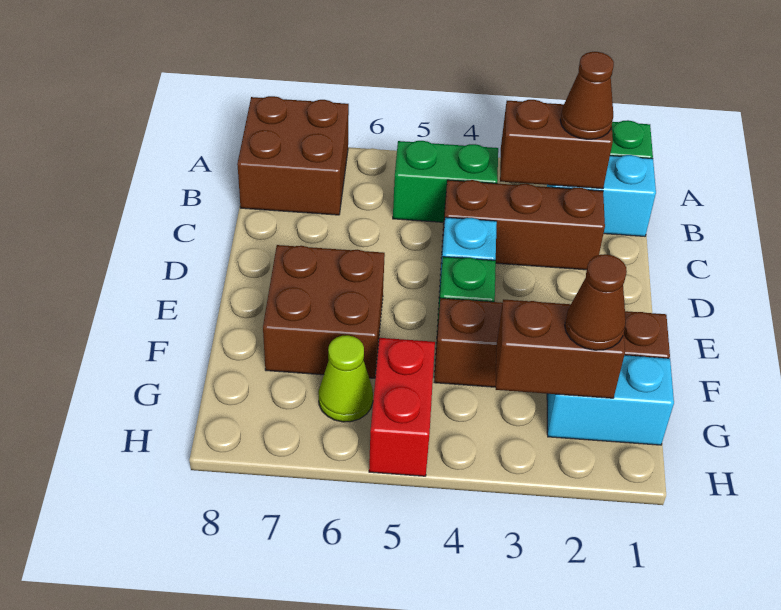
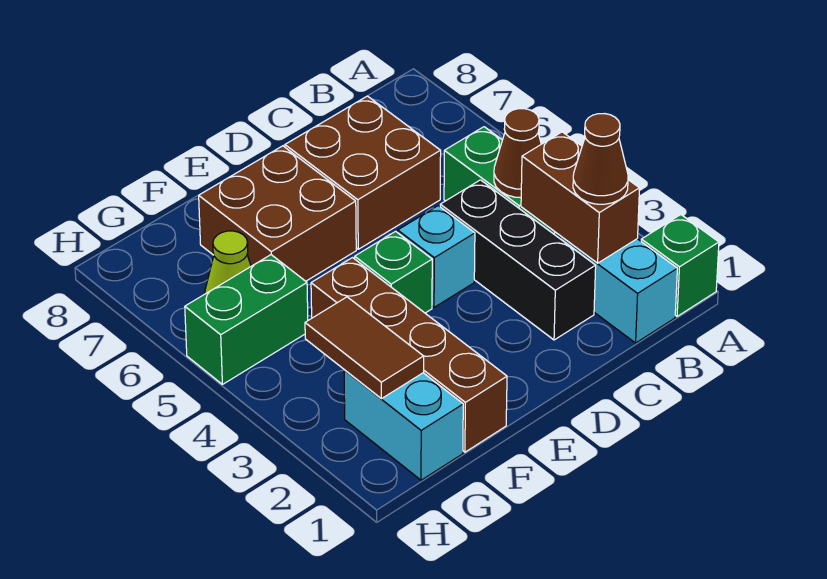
brown 2x2 brick [237,96,349,215] -> brown 2x2 brick moved to [285,96,441,249]
brown 1x3 brick [442,180,605,270] -> black 1x3 brick [440,180,596,340]
brown 1x2 brick [496,299,625,398] -> brown 1x2 tile [305,297,424,399]
brown 1x1 cone [565,254,627,350] -> brown 1x1 cone moved to [494,109,541,198]
red 1x2 brick [369,338,435,476] -> green 1x2 brick [185,255,308,384]

